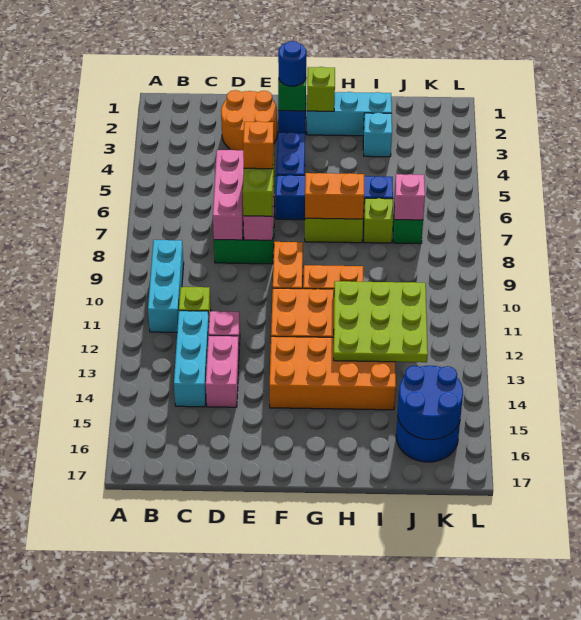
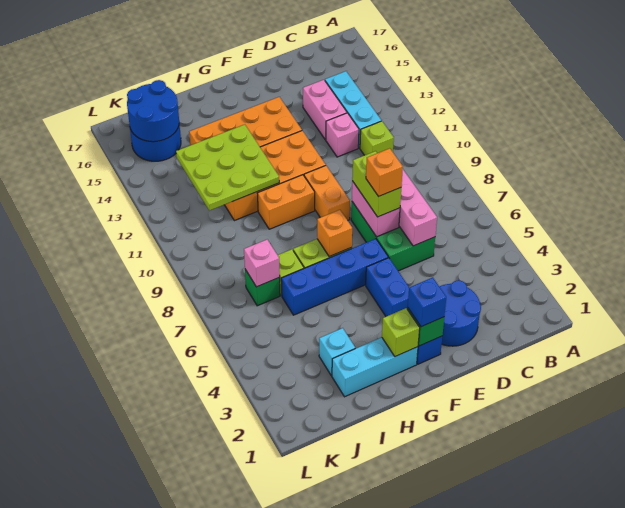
cyan 1x3 brick [148,240,184,332] -> none
orange 2x2 round brick [221,90,277,150] -> blue 2x2 round brick [439,280,481,346]
blue 1x1 round brick [278,41,306,86] -> blue 1x1 brick [408,277,446,327]
orange 1x2 brick [305,173,364,219] -> orange 1x1 brick [317,210,352,257]

